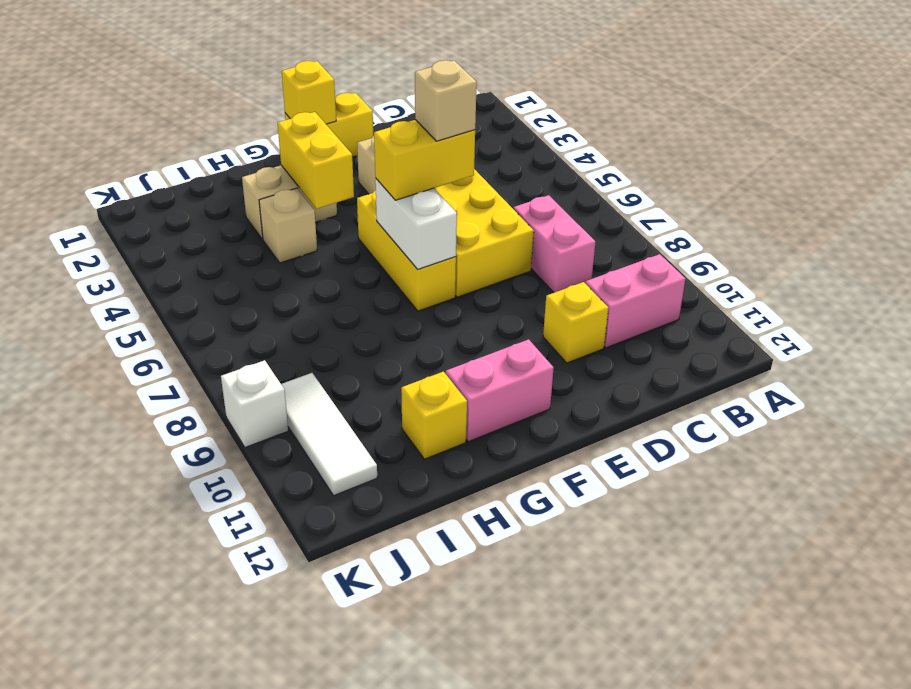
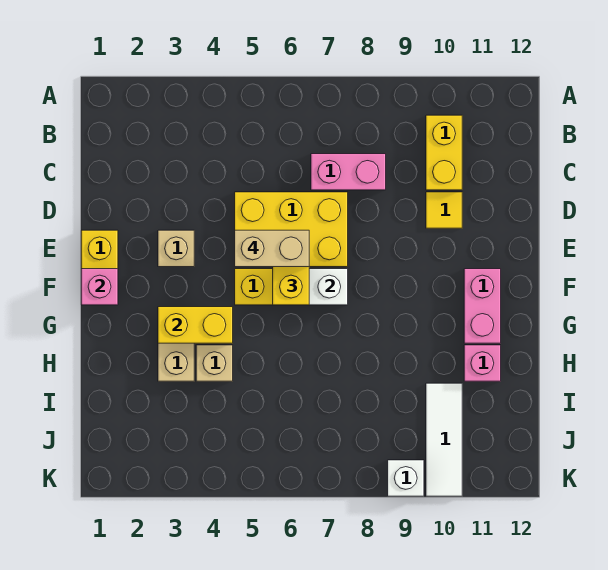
pink 1x2 brick [585,254,685,348] -> yellow 1x2 brick [426,115,462,190]
yellow 1x1 brick [543,282,608,363] -> yellow 1x1 tile [426,192,462,228]
tan 1x1 brick [415,60,477,141] -> tan 1x2 brick [235,230,309,267]
yellow 1x1 brick [282,61,336,124] -> pink 1x1 brick [81,269,118,305]
yellow 1x1 brick [401,372,467,459] -> pink 1x1 brick [464,345,501,381]
white 1x3 tile [281,373,377,495] -> white 1x3 tile turned to [426,383,462,496]

